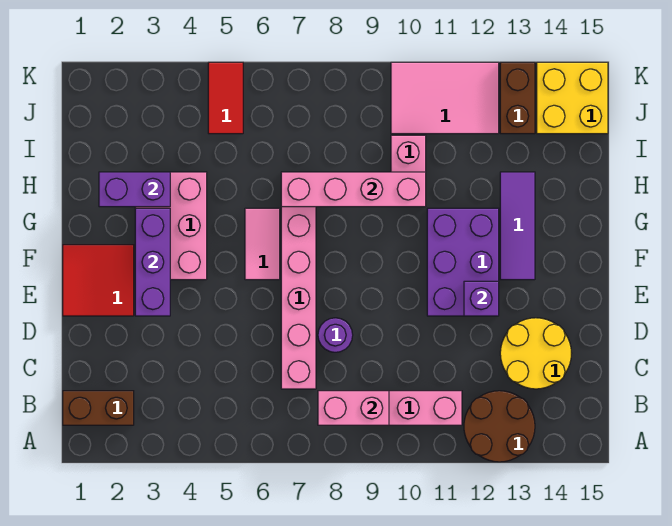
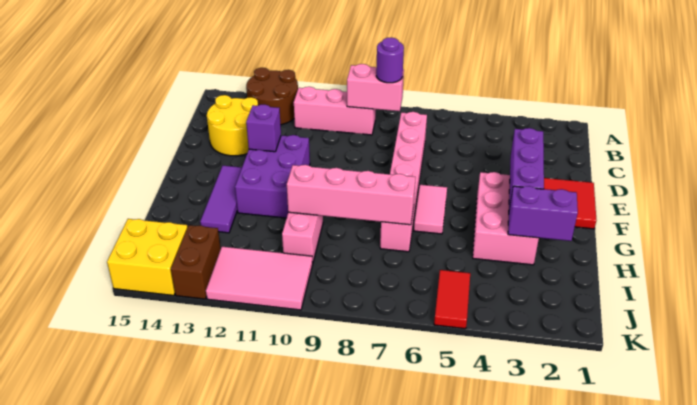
brown 1x2 brick [63,391,134,425] -> none
purple 1x1 round brick [318,318,353,352] -> purple 1x1 round brick moved to [376,38,404,83]

